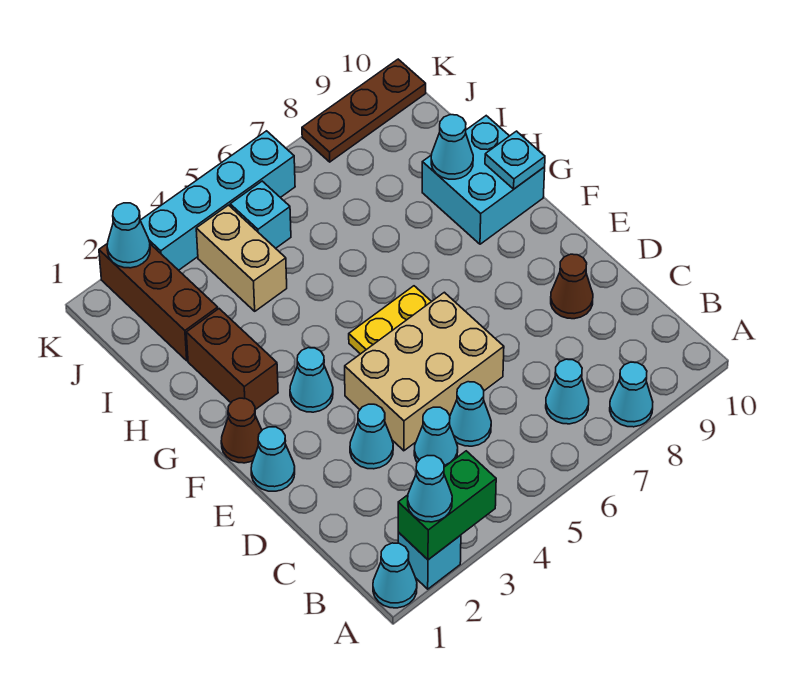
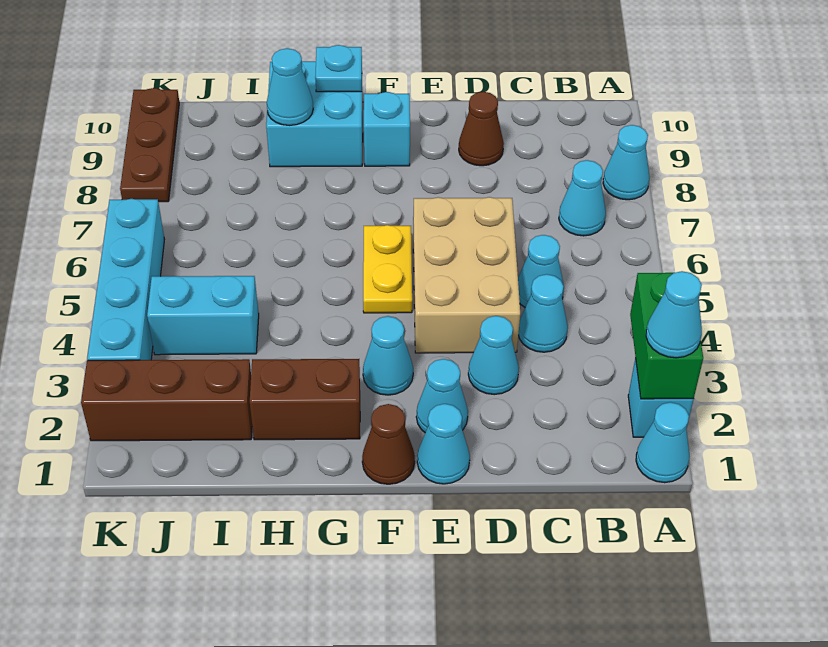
tan 1x2 brick [196,205,287,311] -> cyan 1x2 brick [147,276,259,355]
cyan 1x1 brick [230,181,291,248] -> cyan 1x1 brick moved to [364,92,410,166]
cyan 1x1 cone [107,203,150,268] -> cyan 1x1 cone moved to [416,359,468,432]

